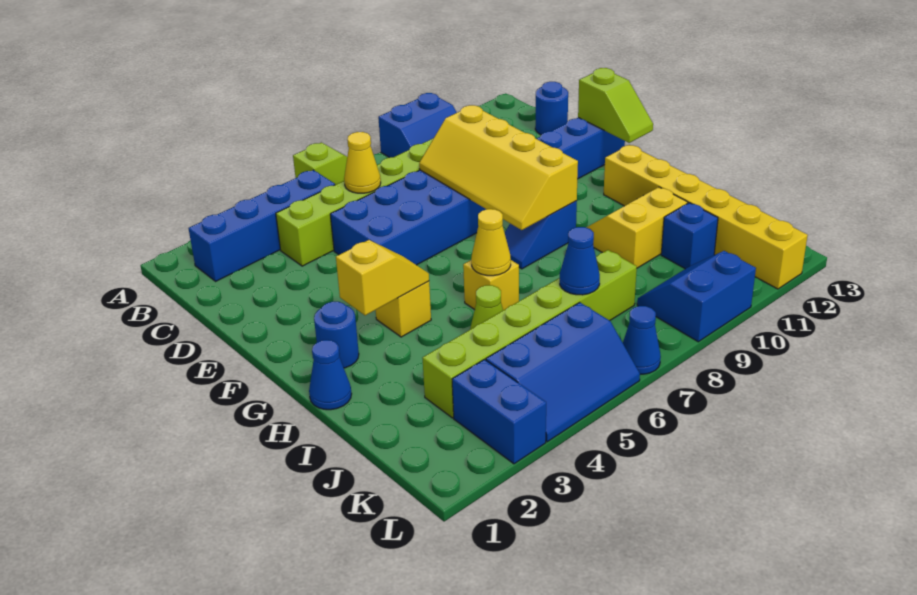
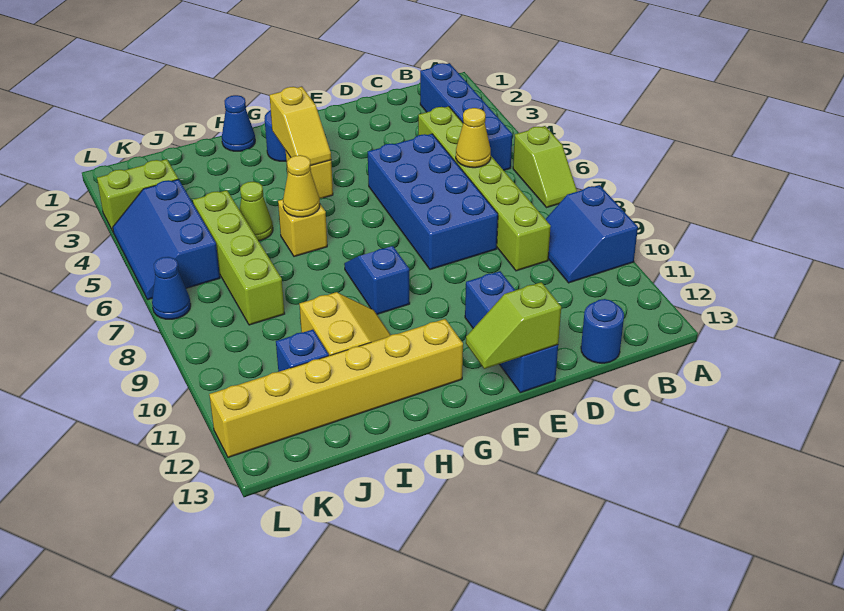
yellow 2x4 slope [419,105,578,230] -> none
lime 1x6 brick [422,250,637,418] -> lime 1x4 brick [193,190,285,325]
blue 1x1 cone [560,227,600,295] -> none
blue 1x2 brick [452,360,546,464] -> lime 1x2 brick [97,159,178,231]
blue 2x2 slope [637,251,756,342] -> none

